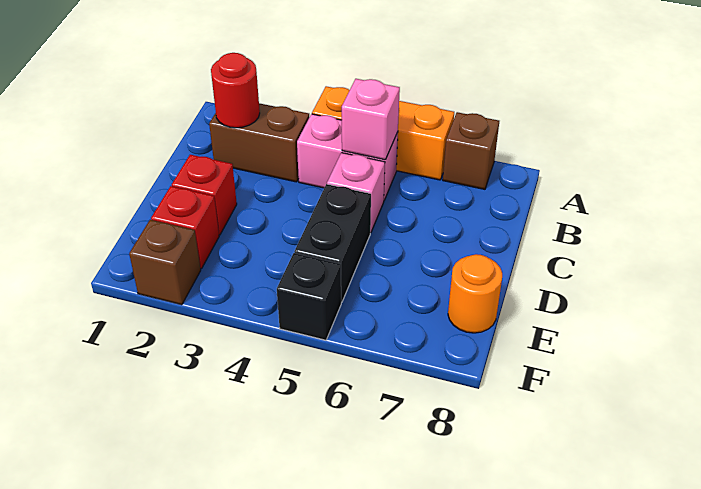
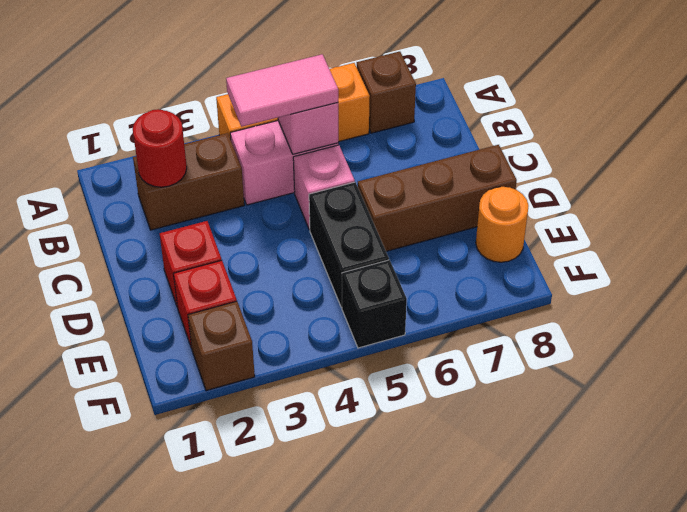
none -> pink 1x2 tile [226,54,338,127]
none -> brown 1x3 brick [358,145,517,251]

